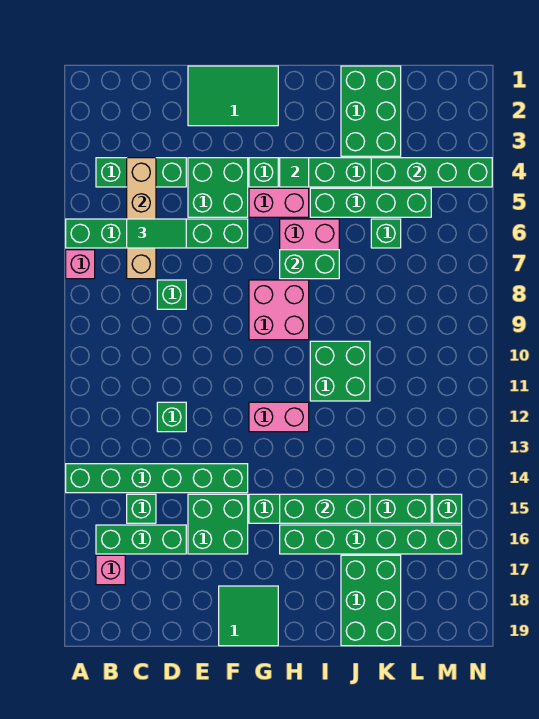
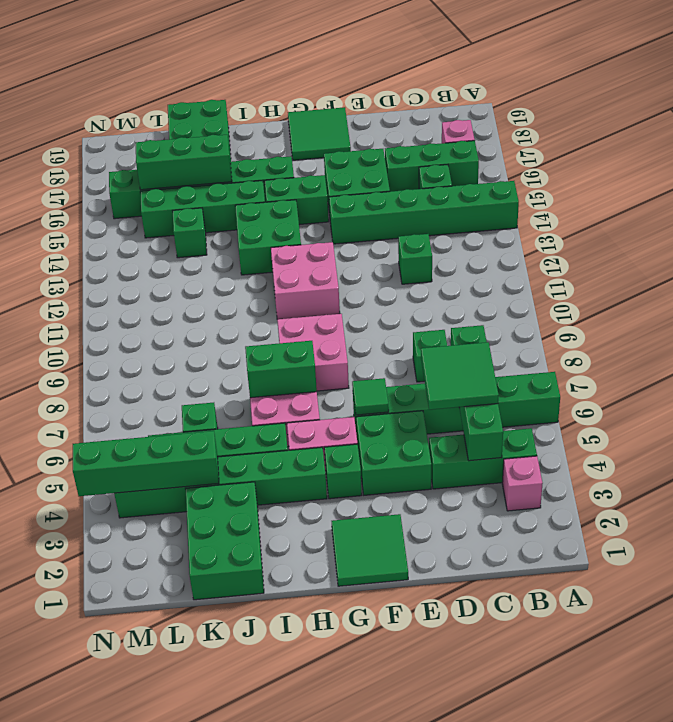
pink 1x1 brick [66,250,95,279] -> pink 1x1 brick moved to [502,456,543,511]
tan 1x4 brick [127,158,156,279] -> green 1x4 brick [451,325,503,461]
green 1x2 tile [127,219,186,248] -> green 2x2 tile [421,342,499,410]
green 2x3 tile [188,66,278,126] -> green 2x2 tile [332,514,408,586]
pink 1x2 brick [249,402,309,432] -> pink 2x2 brick [271,242,340,319]
green 1x1 tile [280,158,309,187] -> green 1x1 tile moved to [352,378,389,415]
green 1x3 brick [280,494,370,523] -> green 1x3 brick moved to [135,135,232,190]
green 2x2 brick [310,341,370,401] -> green 2x2 brick moved to [235,200,301,275]
green 1x1 brick [433,494,462,523] -> green 1x1 brick moved to [173,208,207,258]

